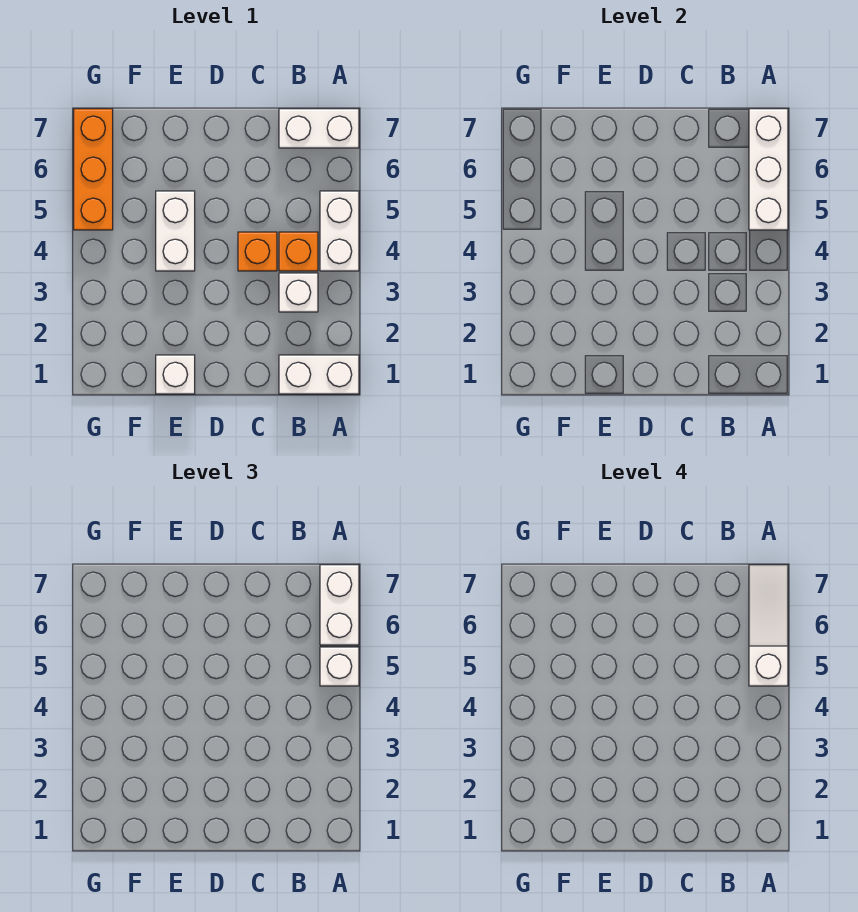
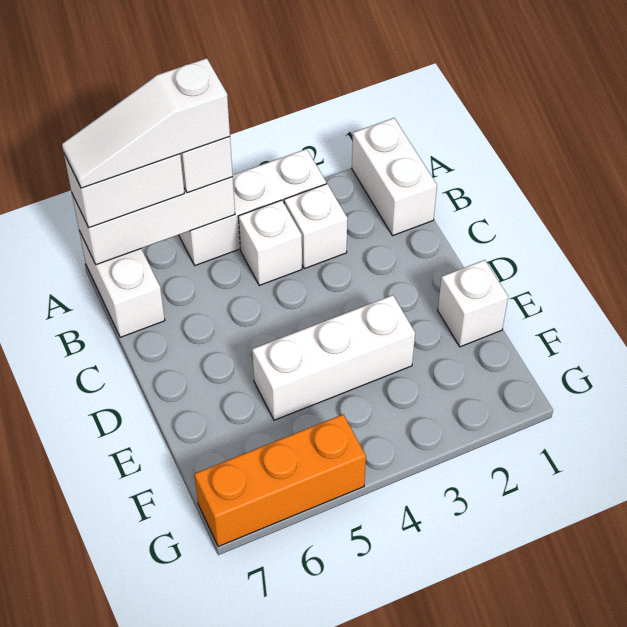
white 1x2 brick [320,191,359,271] -> white 1x3 brick [179,149,326,265]
orange 1x1 brick [279,232,318,271] -> white 1x1 brick [238,200,302,286]
orange 1x1 brick [238,232,277,271] -> none
white 1x2 brick [156,191,195,271] -> white 1x3 brick [252,295,415,420]

